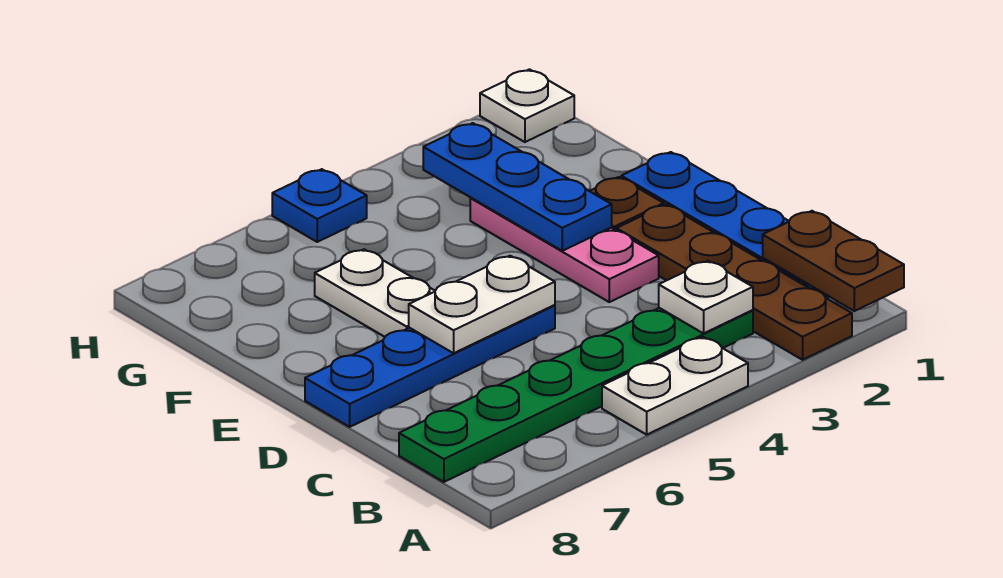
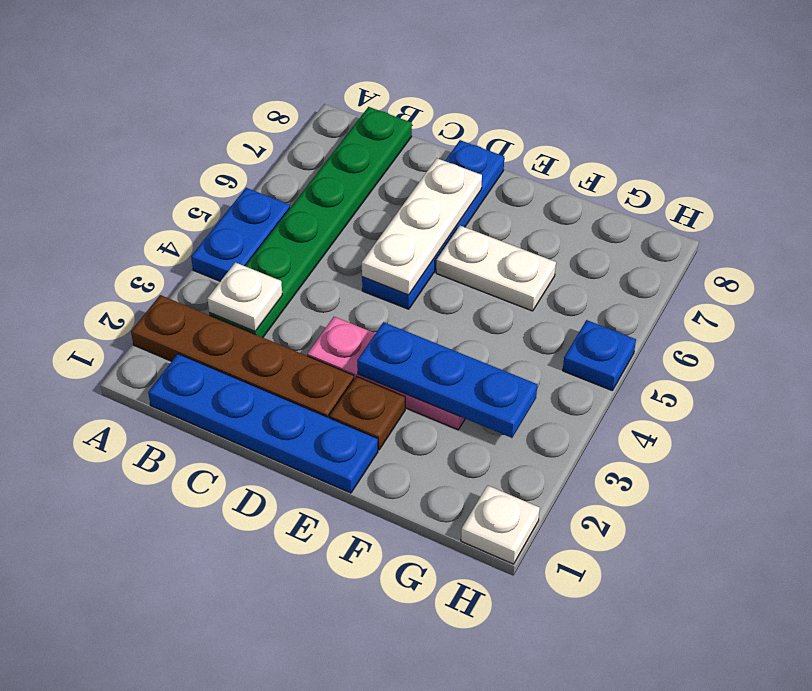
brown 1x2 plate [763,211,904,311] -> none
white 1x2 plate [602,337,748,435] -> blue 1x2 plate [191,188,290,281]
white 1x2 plate [409,256,555,353] -> white 1x3 plate [362,158,482,295]

